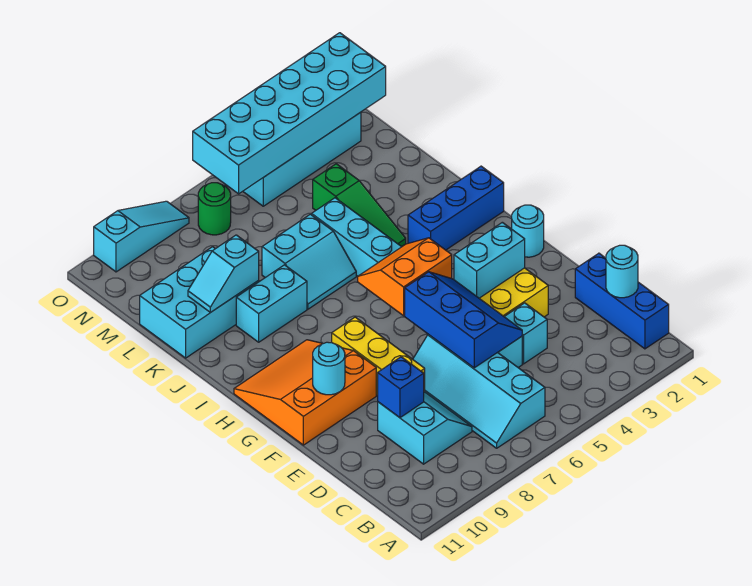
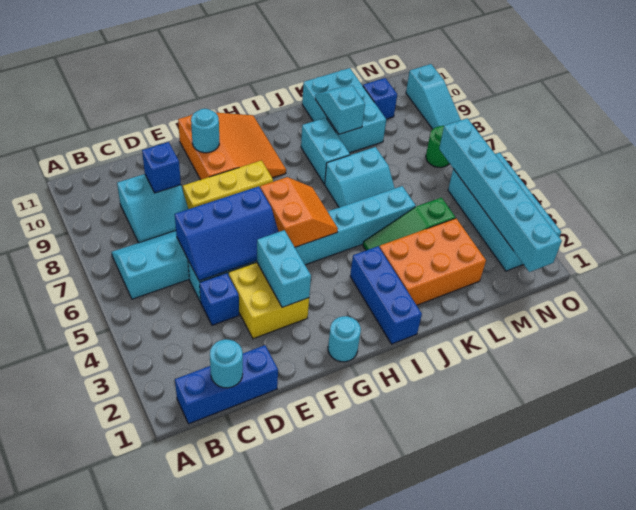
cyan 1x1 brick [504,303,547,364] -> blue 1x1 brick [200,273,239,325]
none -> orange 2x3 brick [379,218,486,305]
cyan 2x2 slope [262,214,356,309] -> cyan 2x2 slope turned to [325,147,395,207]
none -> blue 1x1 brick [363,78,397,119]
cyan 2x6 brick [193,33,386,194] -> cyan 1x6 brick [439,118,562,272]

